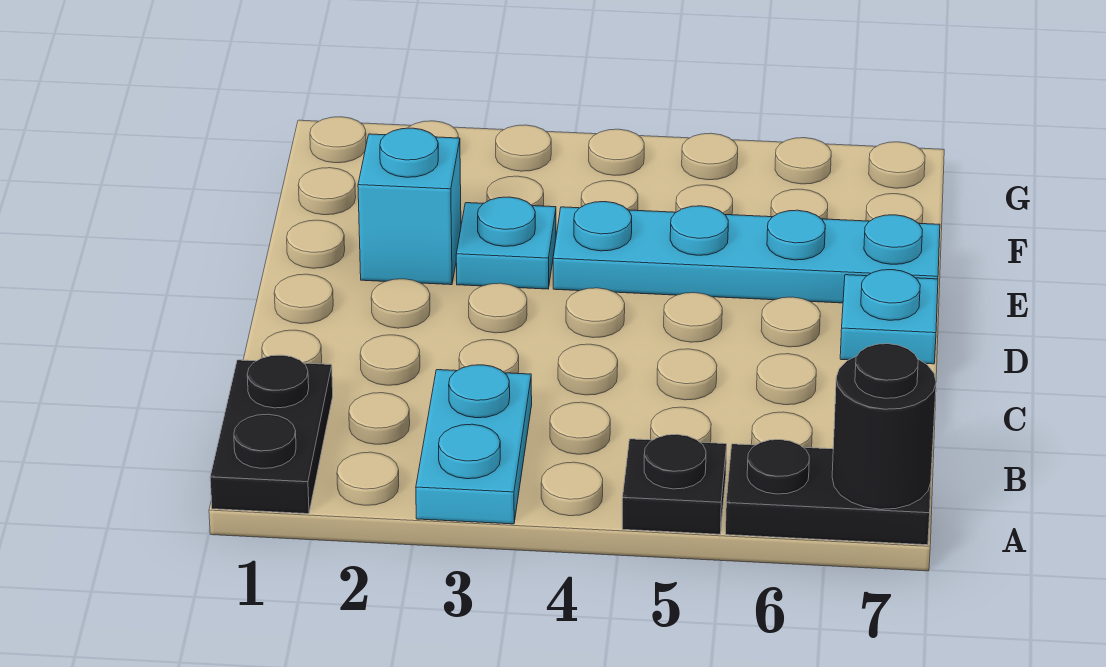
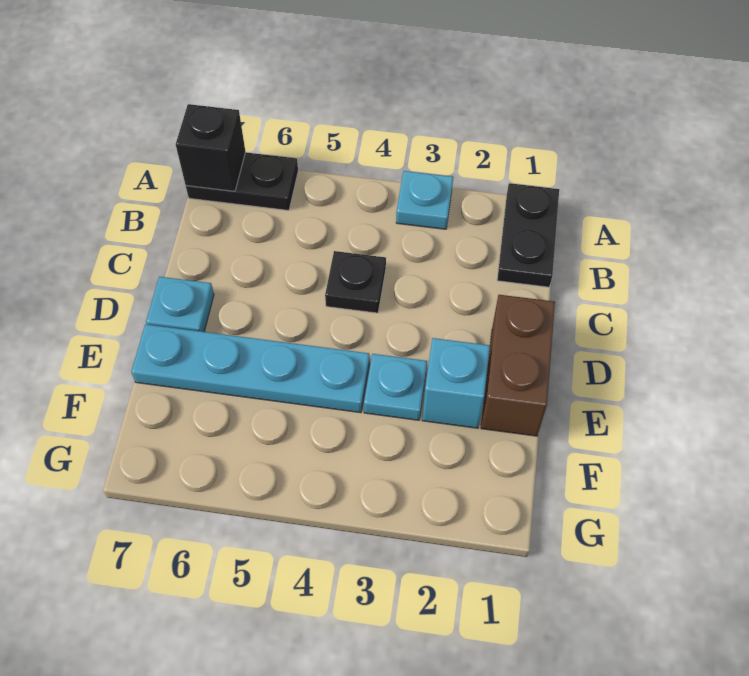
cyan 1x2 plate [416,365,532,524] -> cyan 1x1 plate [396,171,453,229]
black 1x1 plate [622,434,727,534] -> black 1x1 plate moved to [325,251,386,313]
black 1x1 round brick [832,344,936,509] -> black 1x1 brick [176,104,245,191]
none -> brown 1x2 brick [481,295,555,436]

